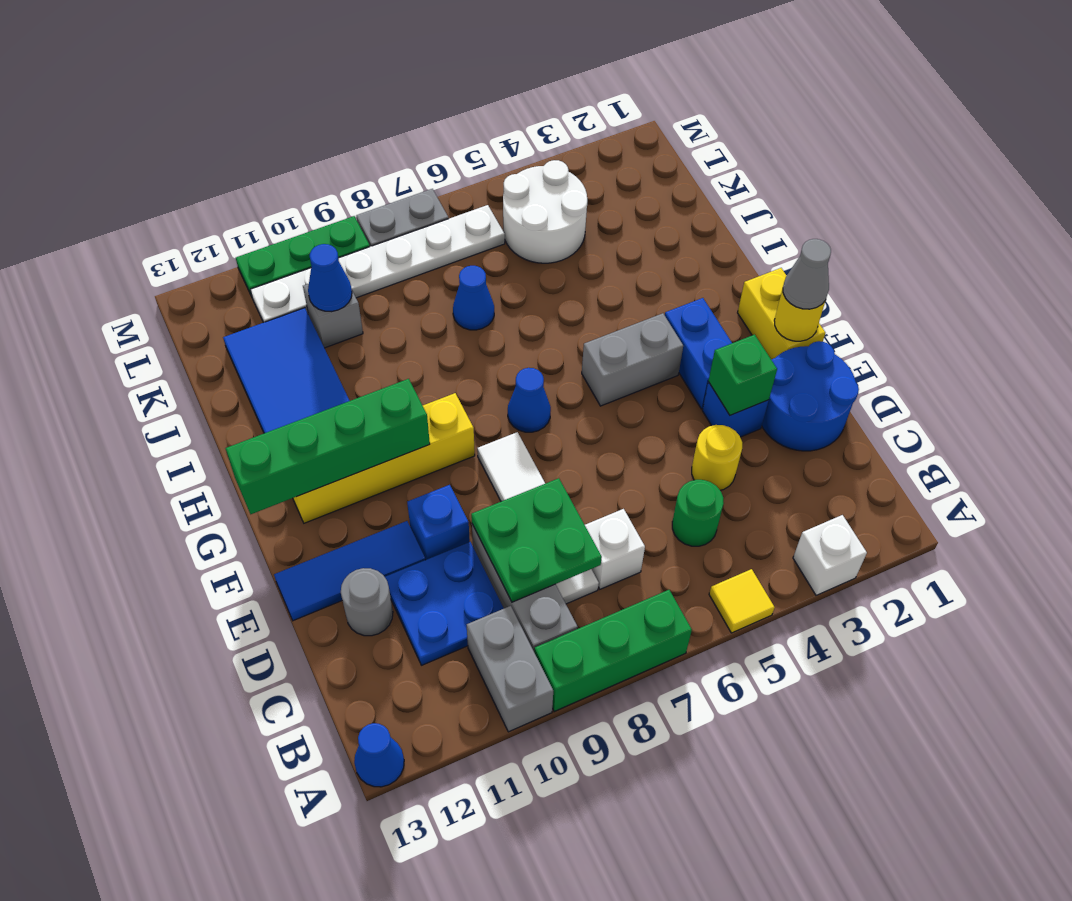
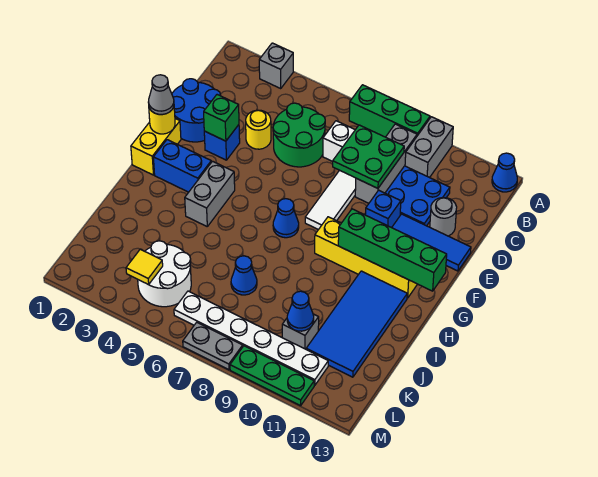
white 1x1 brick [793,515,867,595] -> grey 1x1 brick [259,43,293,88]
yellow 1x1 tile [709,569,775,633] -> yellow 1x1 tile moved to [126,249,163,285]
green 1x1 round brick [672,480,724,546] -> green 2x2 round brick [273,103,325,167]
blue 1x2 brick [665,298,732,409] -> blue 1x2 brick turned to [153,140,211,192]
grey 1x2 brick [582,313,683,406] -> grey 1x2 brick turned to [185,161,235,226]

